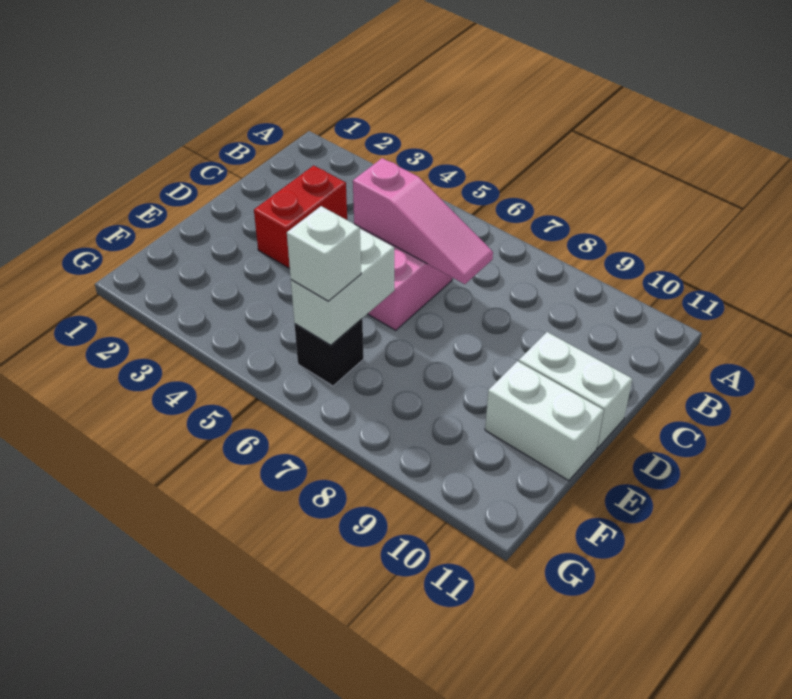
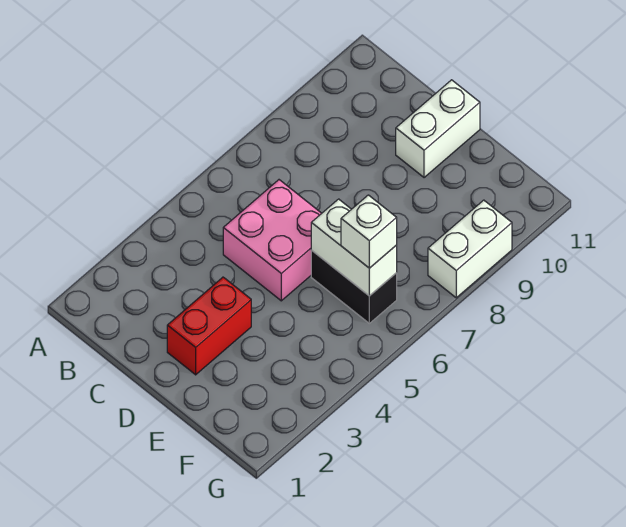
red 1x2 brick [254,166,347,269] -> red 1x2 brick turned to [167,277,251,375]
pink 1x3 slope [353,158,493,284] -> none
white 1x2 brick [485,361,604,481] -> white 1x2 brick moved to [428,200,512,298]
black 1x1 brick [295,319,364,386] -> black 1x2 brick [311,250,397,323]

